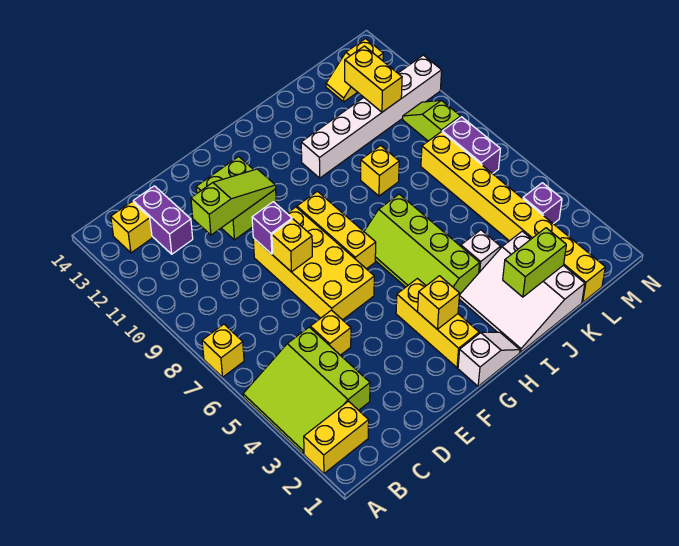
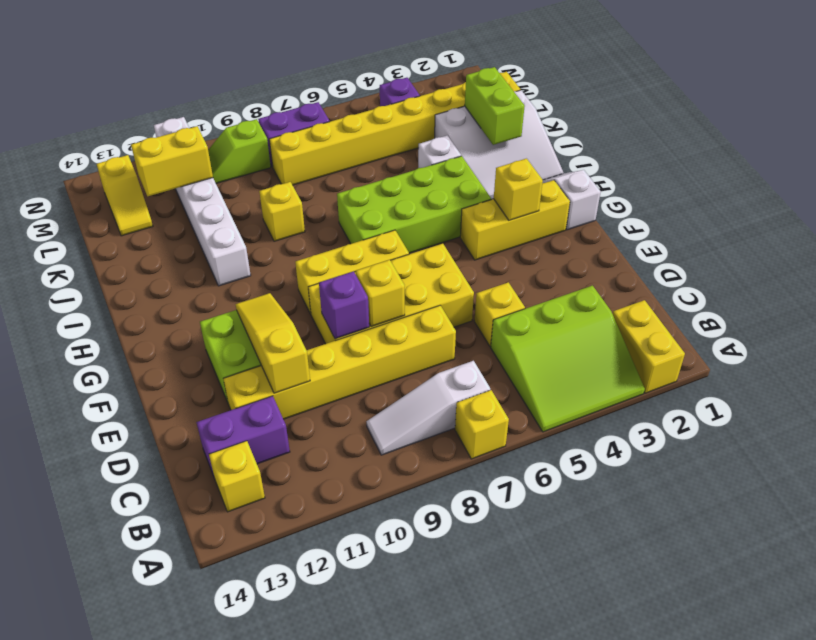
none -> white 1x3 slope [367,361,490,455]
none -> yellow 1x6 brick [224,305,456,419]
lime 1x3 slope [191,169,276,235] -> yellow 1x3 slope [236,293,310,393]
lime 2x4 slope [364,194,480,294] -> lime 2x4 brick [337,156,491,253]

